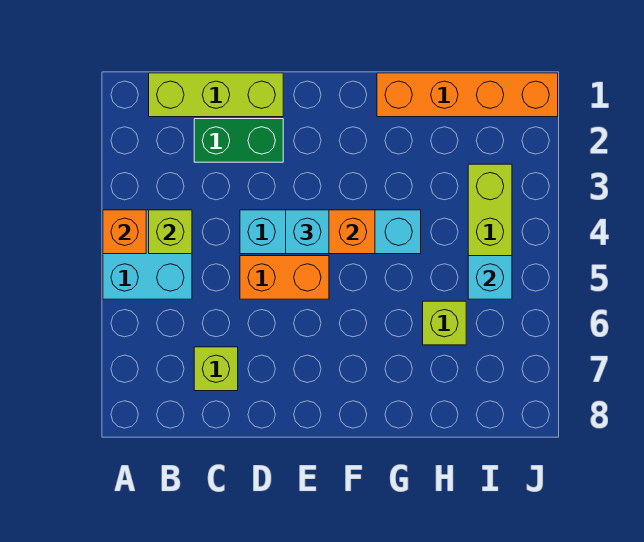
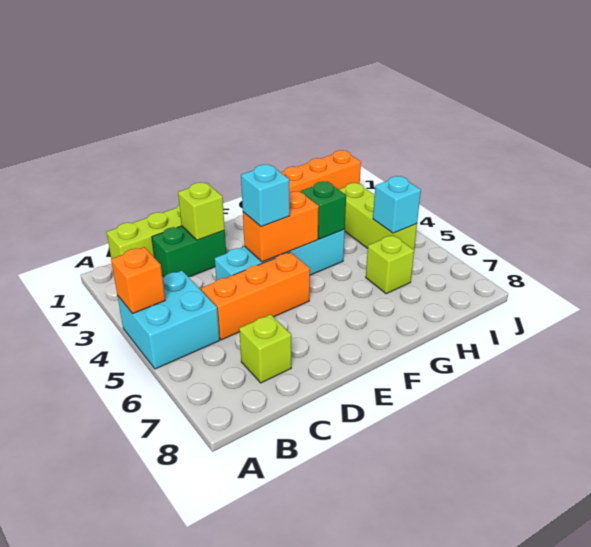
lime 1x1 brick [149,210,192,254] -> lime 1x1 brick moved to [178,183,225,240]
orange 1x2 brick [240,256,329,299] -> orange 1x3 brick [201,252,310,340]
none -> green 1x1 brick [301,182,346,239]

